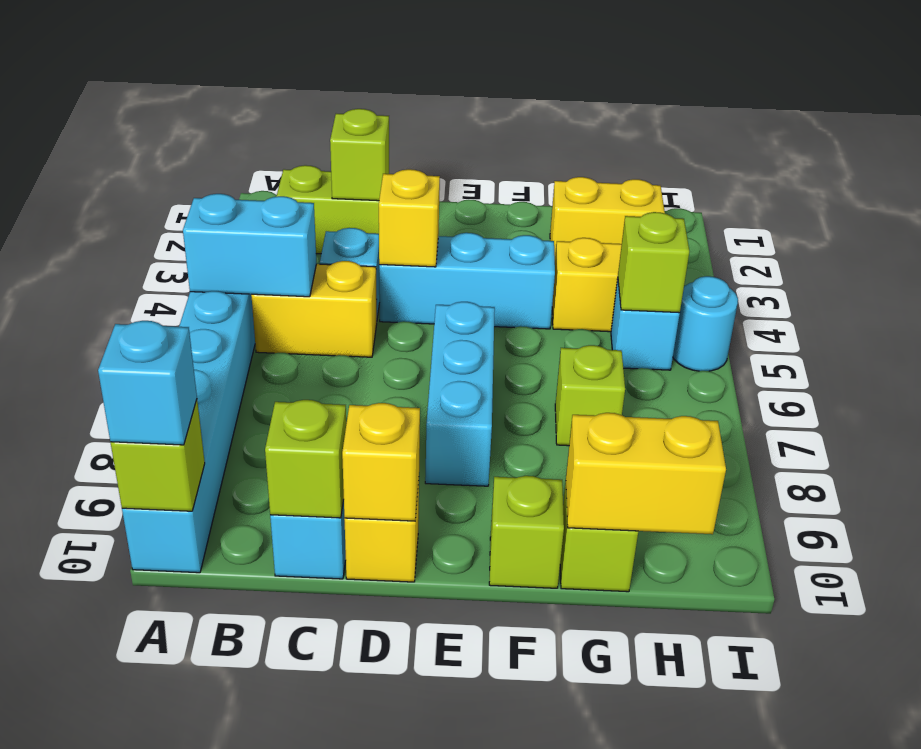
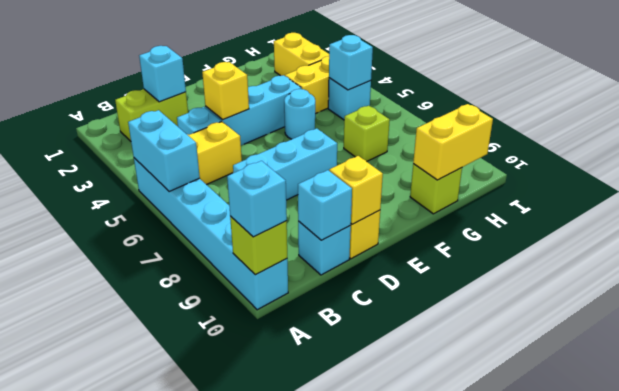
cyan 1x2 brick [183,194,317,297] -> cyan 1x2 brick turned to [128,110,200,191]
lime 1x1 brick [330,109,389,201] -> cyan 1x1 brick [139,46,186,102]
lime 1x1 brick [265,400,346,518] -> cyan 1x1 brick [298,170,352,240]
cyan 1x3 brick [425,302,495,486] -> cyan 1x3 brick turned to [233,128,337,200]
lime 1x1 brick [489,476,564,588] -> none
yellow 1x2 brick [550,177,665,256] -> yellow 1x2 brick turned to [274,33,329,76]
lime 1x1 brick [618,212,689,313] -> cyan 1x1 brick [329,35,373,90]
cyan 1x1 round brick [673,276,738,371] -> cyan 1x1 round brick moved to [284,89,315,139]

